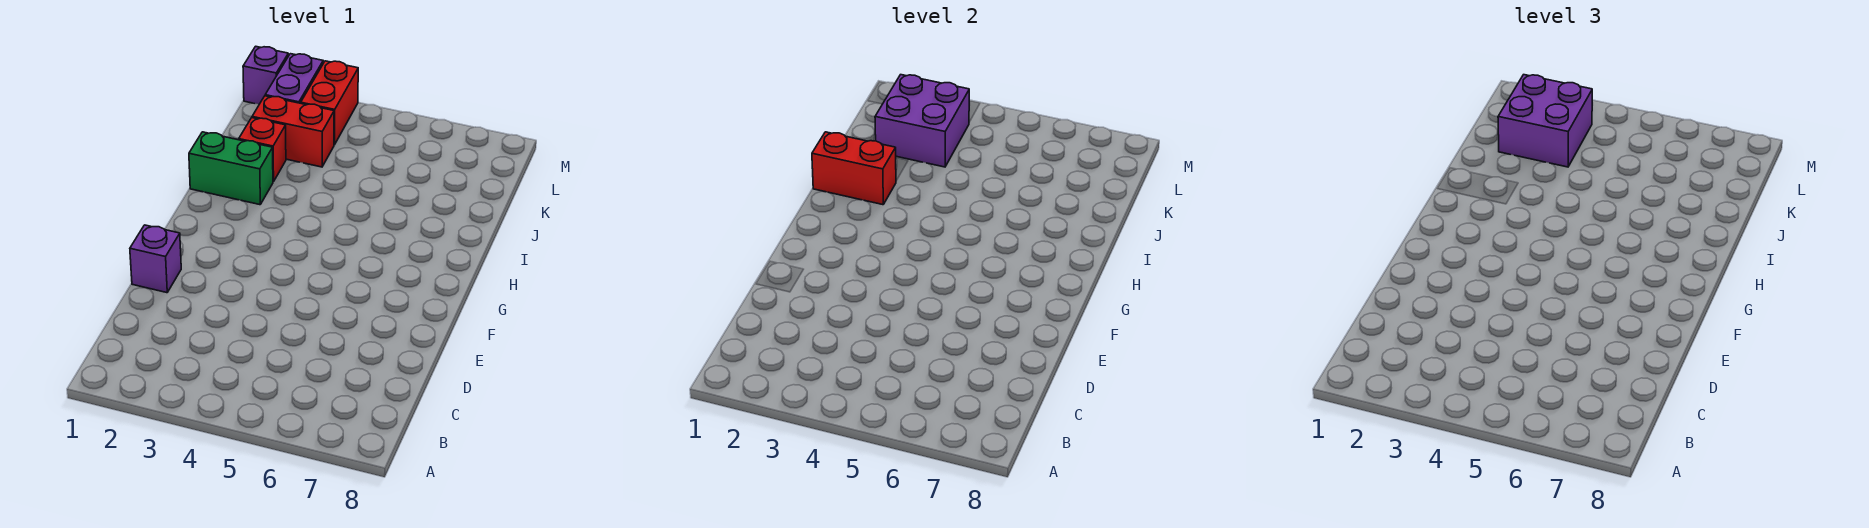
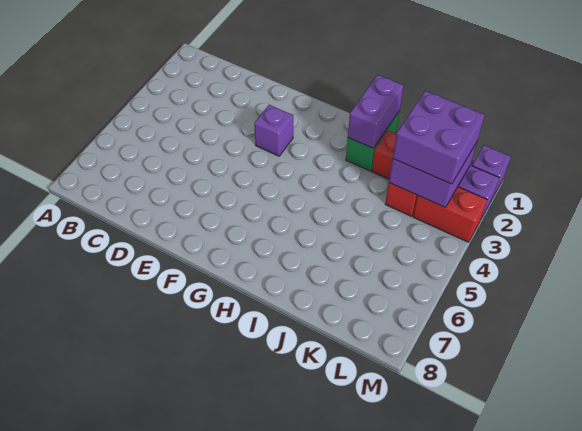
purple 1x1 brick [130,225,181,293] -> purple 1x1 brick moved to [254,105,293,156]
red 1x2 brick [812,132,896,205] -> purple 1x2 brick [348,75,404,148]

